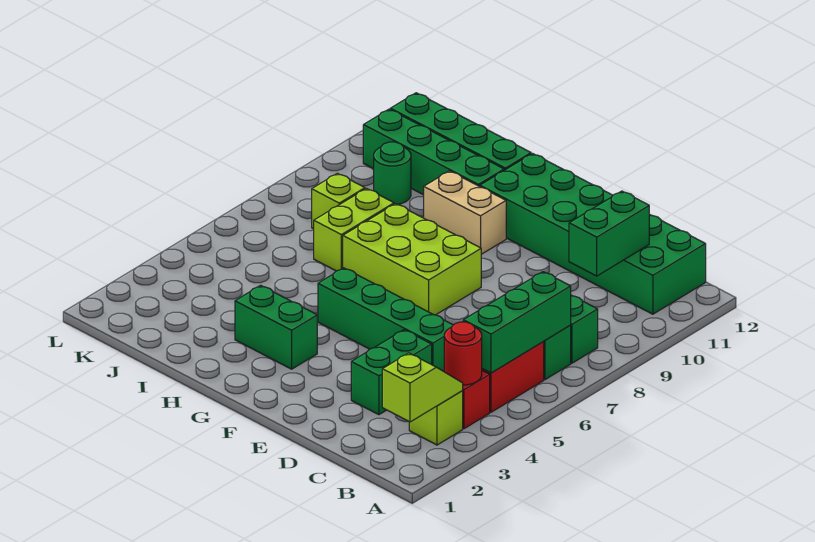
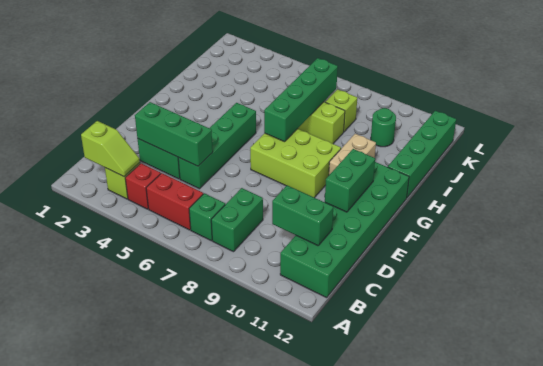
red 1x1 round brick [444,322,482,385] -> none
green 1x3 brick [463,272,571,373] -> green 1x3 brick moved to [135,102,213,166]
lime 2x3 brick [343,204,481,315] -> lime 2x3 brick turned to [250,129,341,198]
green 1x2 brick [235,285,317,369] -> green 1x2 brick moved to [325,149,375,212]
green 1x4 brick [363,109,504,195] -> green 1x4 brick moved to [264,58,338,142]

